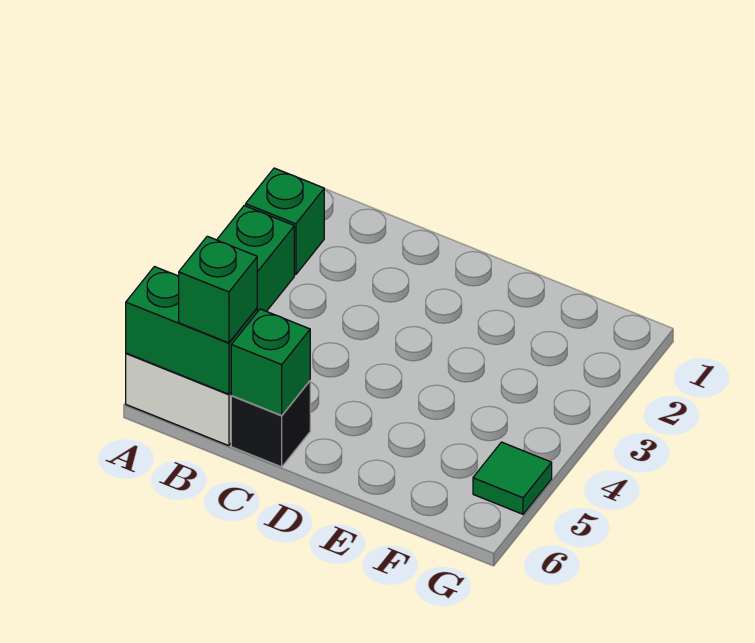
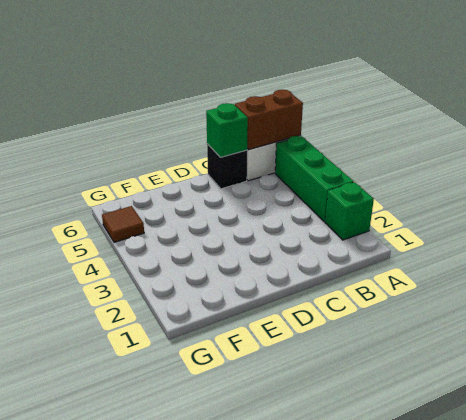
green 1x2 brick [126,267,257,394] -> brown 1x2 brick [235,90,303,150]
green 1x1 brick [179,236,257,343] -> none
green 1x1 tile [473,442,552,514] -> brown 1x1 tile [102,206,144,242]

